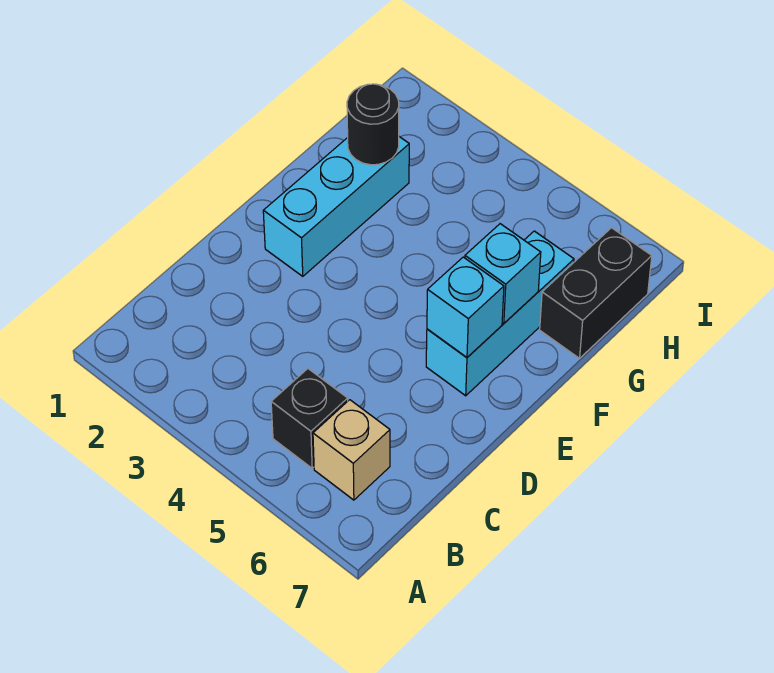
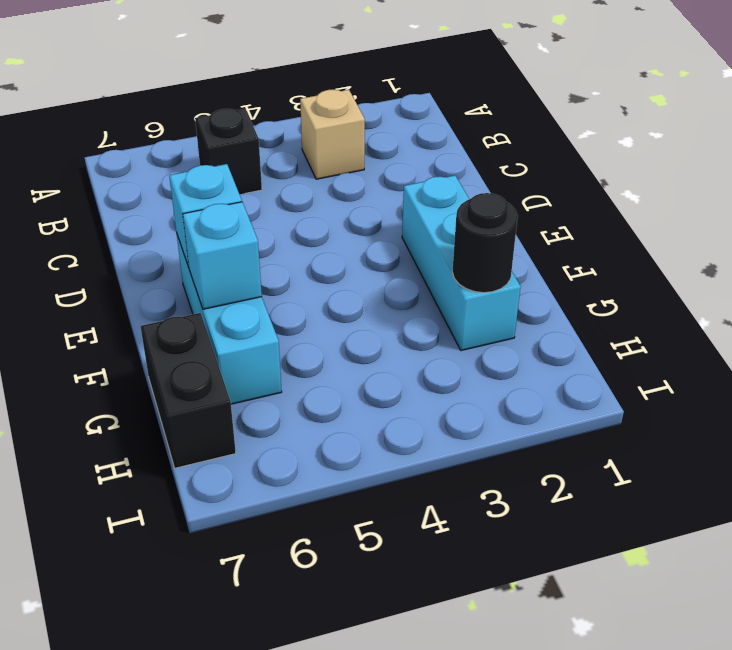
tan 1x1 brick [313,400,390,500] -> tan 1x1 brick moved to [300,90,365,179]

